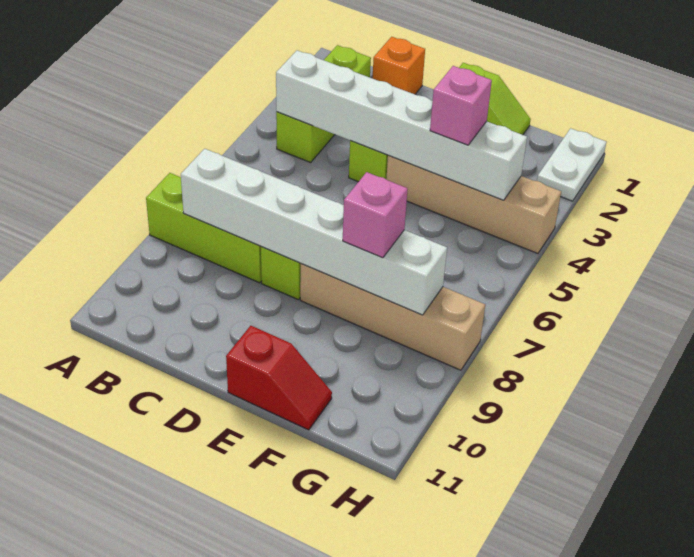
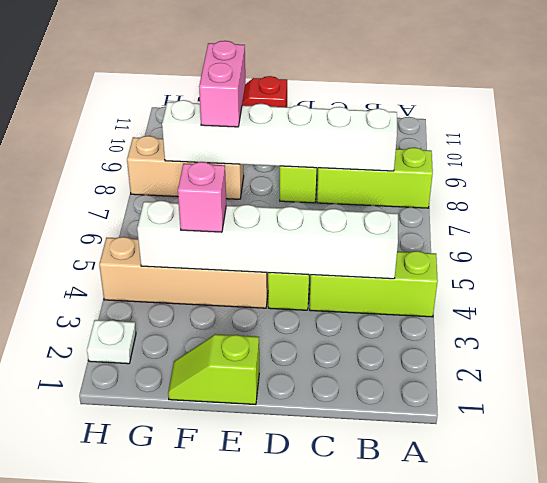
lime 1x3 brick [276,45,371,162] -> lime 1x3 brick turned to [310,251,438,317]
orange 1x1 brick [372,37,425,94] -> none
tan 1x4 brick [300,264,485,370] -> tan 1x3 brick [127,136,244,199]
pink 1x1 brick [343,172,408,258] -> pink 1x2 brick [199,41,245,127]
white 1x2 plate [537,128,606,201] -> white 1x1 plate [87,320,136,364]

